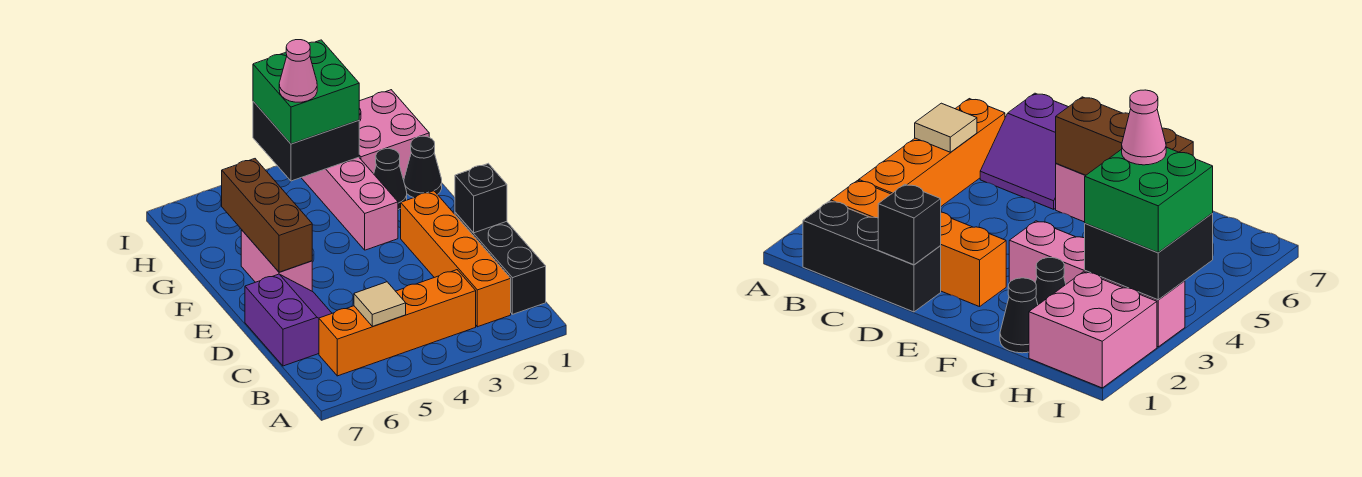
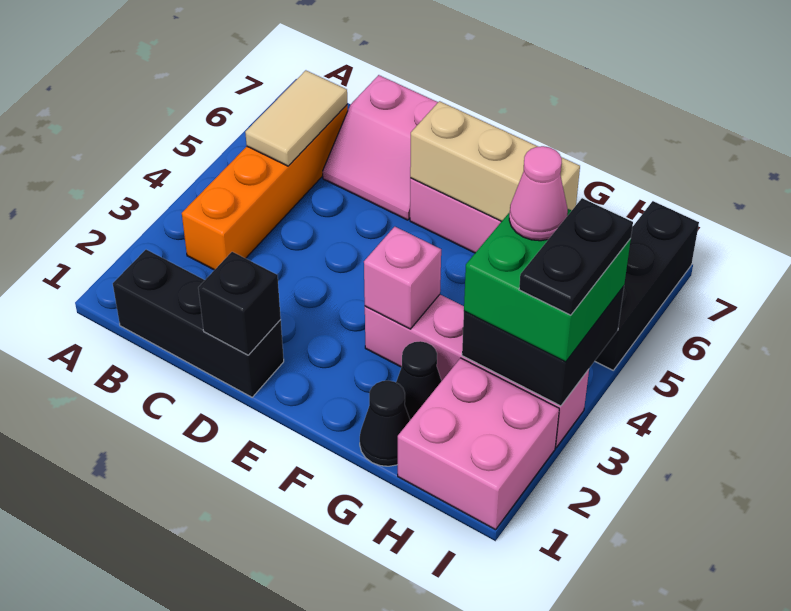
orange 1x4 brick [401,191,511,327] -> none
tan 1x1 tile [354,282,406,326] -> tan 1x2 tile [245,70,347,166]
purple 2x2 slope [245,274,332,366] -> pink 2x2 slope [323,75,438,220]
brown 1x3 brick [222,159,312,272] -> tan 1x3 brick [410,101,580,221]
none -> pink 1x1 brick [364,227,441,329]
none -> black 1x2 plate [519,198,633,315]
none -> black 1x3 brick [595,201,699,370]

